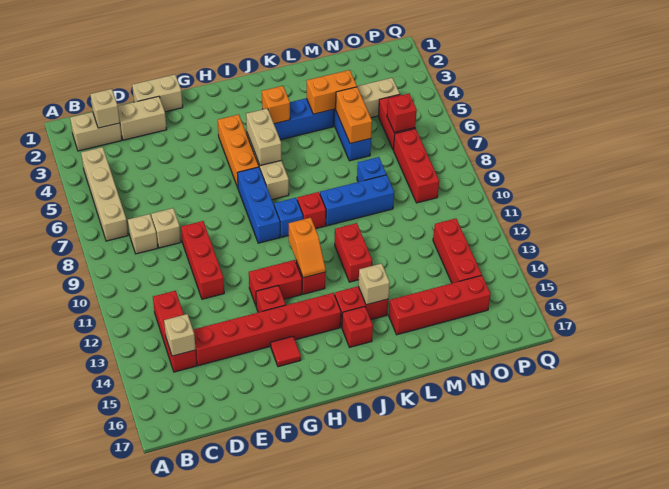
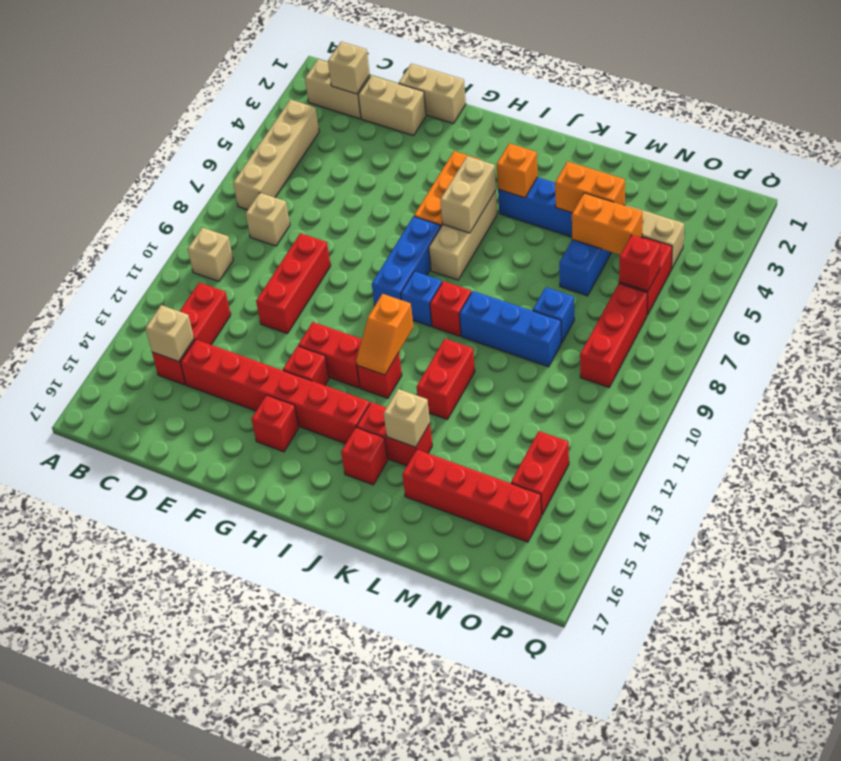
tan 1x1 brick [151,208,181,248] -> tan 1x1 brick moved to [188,228,233,281]
red 1x1 tile [271,336,301,367] -> red 1x1 brick [251,395,299,452]
orange 1x2 brick [336,87,372,143] -> orange 1x2 brick turned to [572,193,643,255]
red 1x3 brick [433,218,482,283] -> red 1x2 brick [511,431,569,515]

